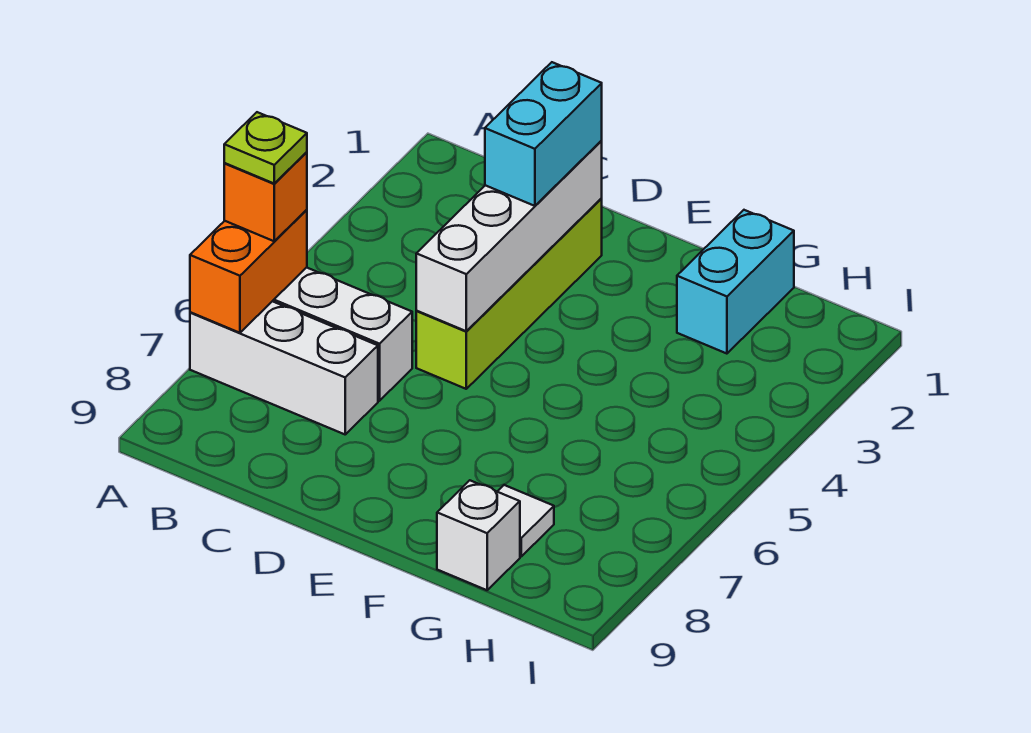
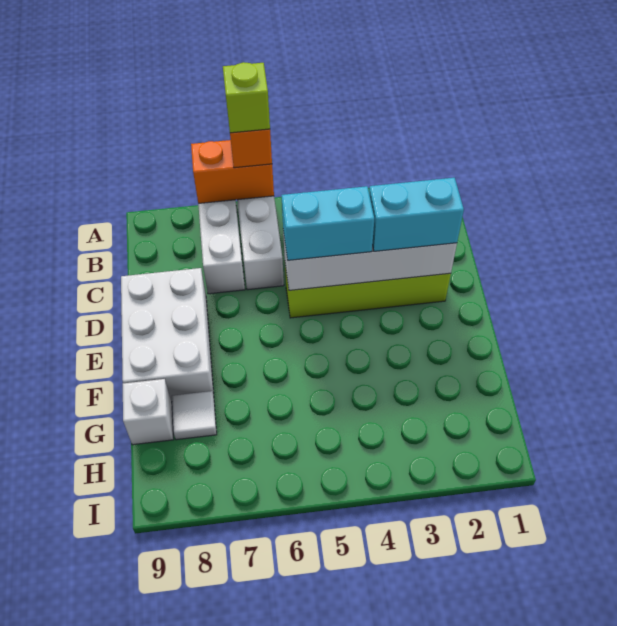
lime 1x1 plate [224,112,307,183] -> lime 1x1 brick [223,62,270,133]
none -> white 2x3 brick [121,268,214,402]
cyan 1x2 brick [677,210,794,354] -> cyan 1x2 brick moved to [282,186,374,260]

